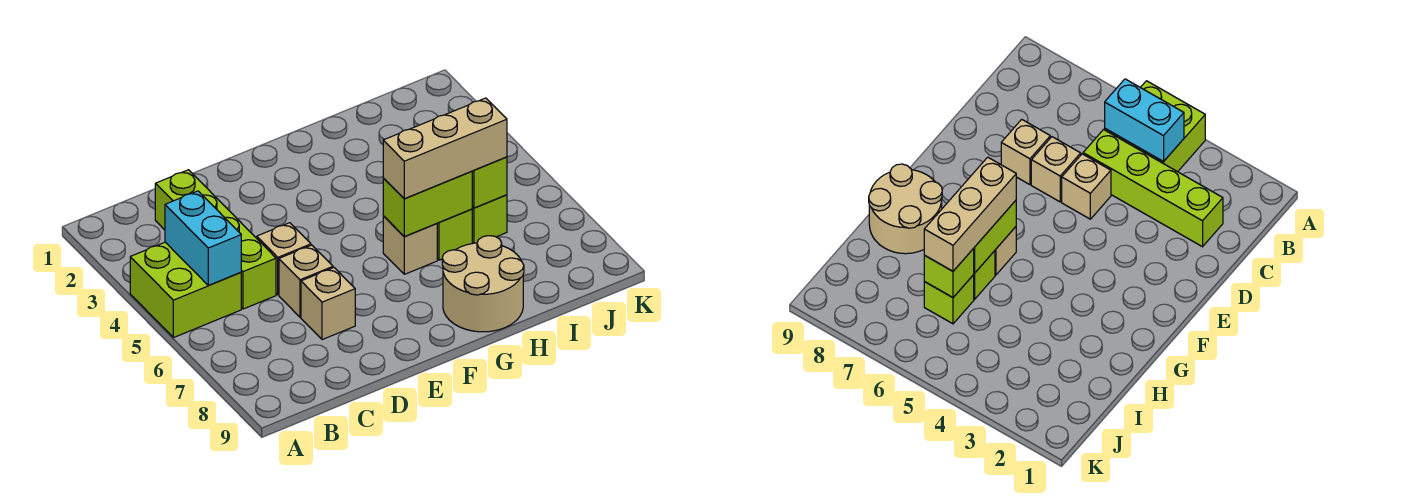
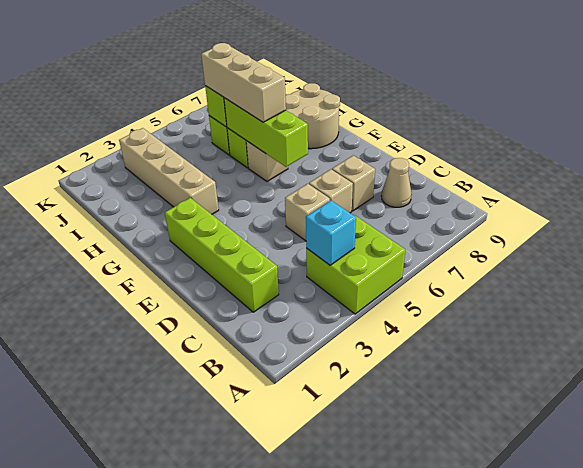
cyan 1x2 brick [165,191,241,286] -> cyan 1x1 brick [306,201,356,265]
lime 1x4 brick [155,170,276,309] -> lime 1x4 brick turned to [165,198,279,312]
none -> tan 1x1 cone [382,158,411,207]
none -> tan 1x4 brick [119,128,219,214]
lime 1x2 brick [383,171,472,236] -> lime 1x3 brick [224,98,308,167]

